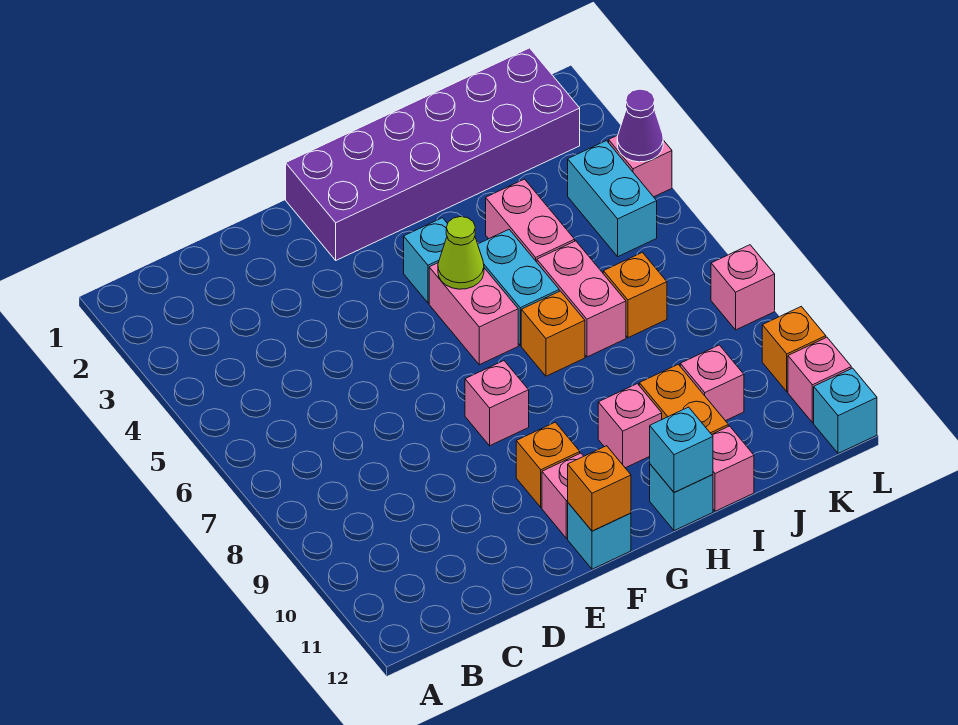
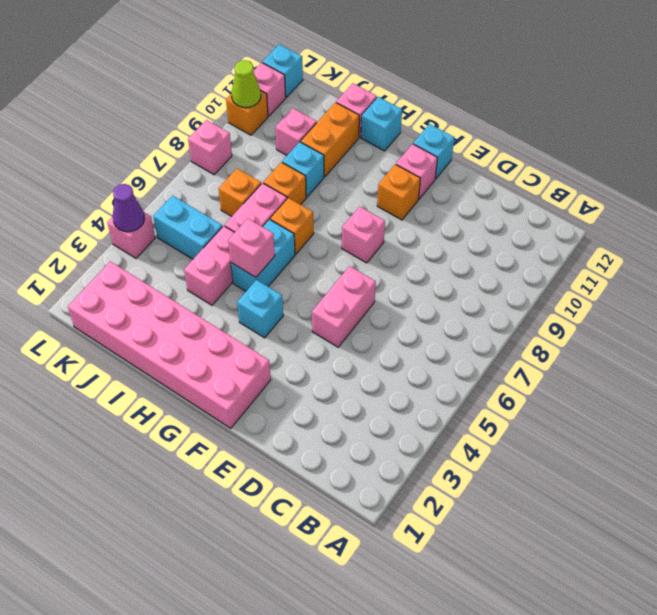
purple 2x6 brick [286,48,580,260] -> pink 2x6 brick [68,261,271,428]
orange 1x1 brick [568,446,631,531] -> orange 1x1 brick moved to [263,162,306,205]
pink 1x2 brick [429,263,518,365] -> pink 1x2 brick moved to [312,266,376,347]
lime 1x1 cone [438,217,484,289] -> lime 1x1 cone moved to [231,60,261,108]
pink 1x1 brick [598,384,662,468] -> pink 1x1 brick moved to [228,218,275,277]
cyan 1x1 brick [650,407,713,493] -> cyan 1x1 brick moved to [282,142,324,197]
cyan 1x2 brick [568,141,657,256] -> cyan 1x2 brick turned to [153,196,222,259]

